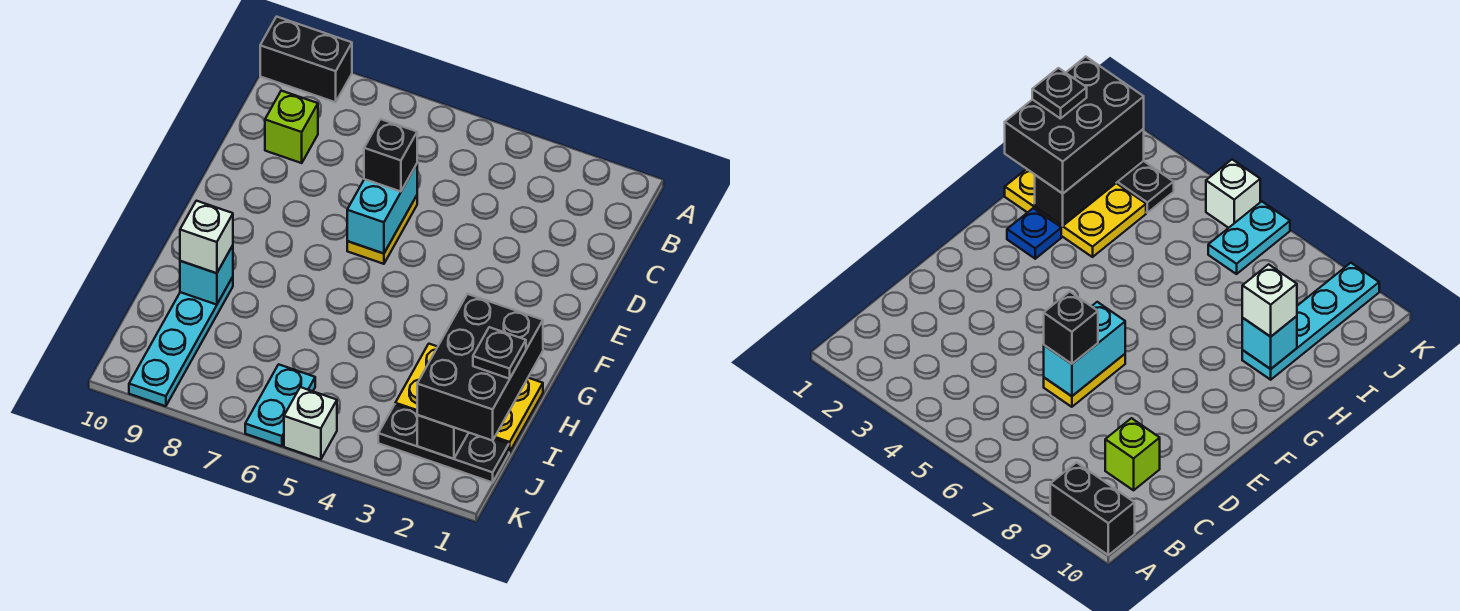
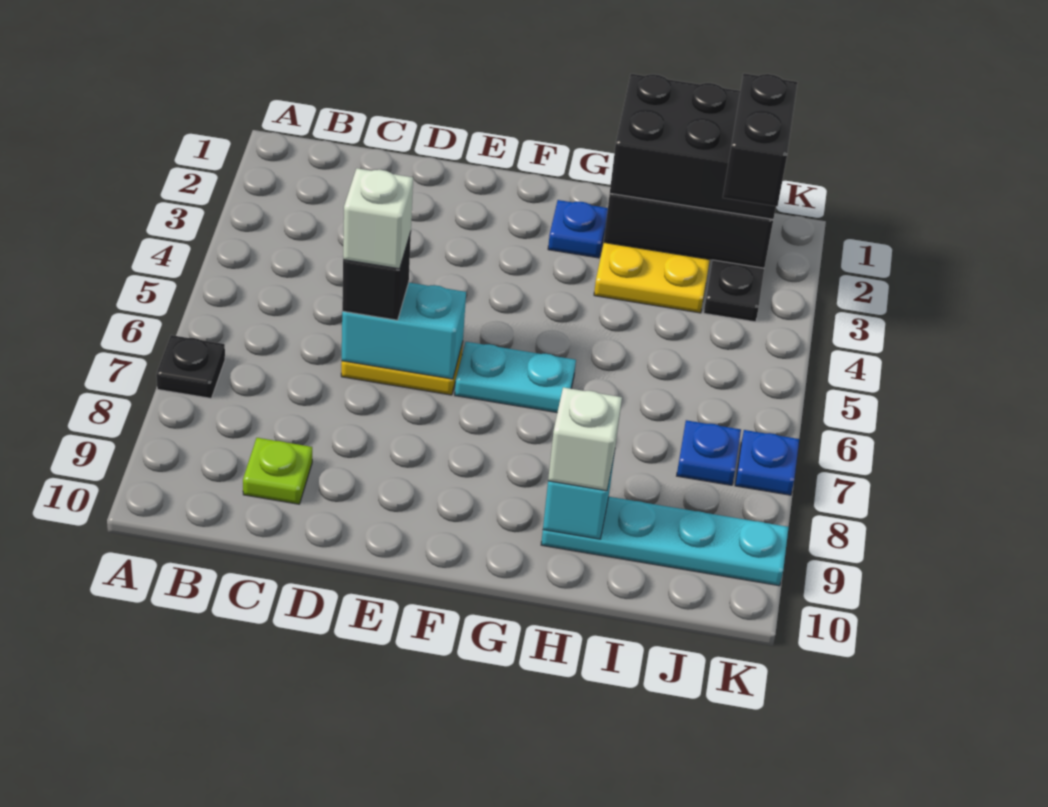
black 1x2 brick [260,17,352,102] -> black 1x2 brick moved to [723,73,798,206]
lime 1x1 brick [265,91,318,163] -> lime 1x1 plate [243,438,312,504]
black 1x1 plate [473,327,526,379] -> black 1x1 plate moved to [156,335,225,398]
cyan 1x2 plate [245,364,315,446] -> cyan 1x2 plate moved to [455,342,576,412]
none -> blue 1x1 plate [677,420,741,485]
white 1x1 brick [284,387,337,460] -> white 1x1 brick moved to [343,168,413,269]
none -> blue 1x1 plate [735,430,799,495]

